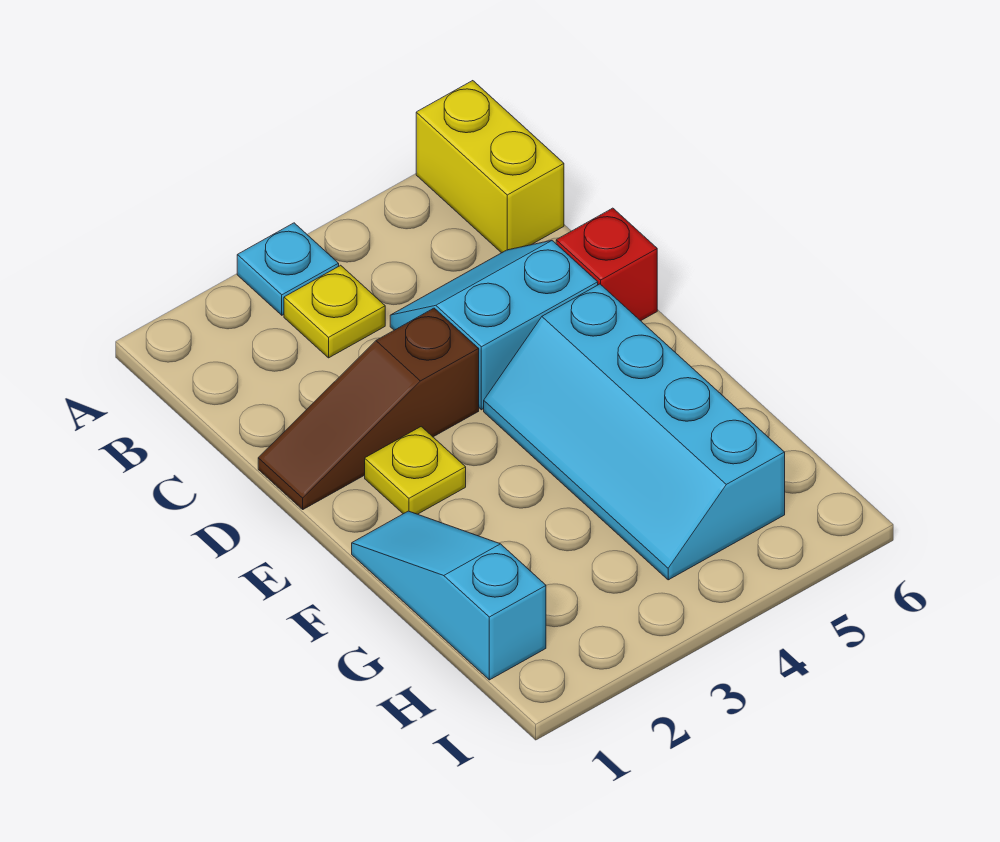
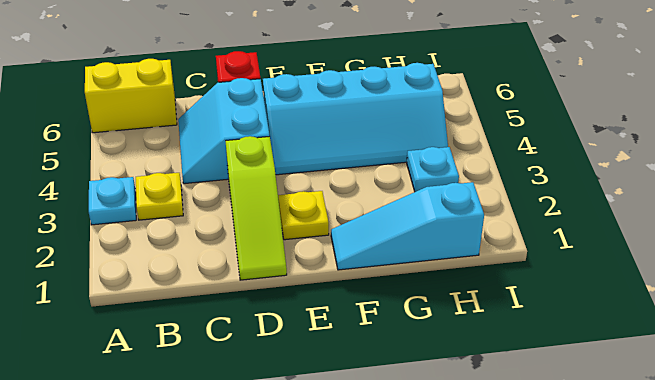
brown 1x3 slope [258,308,479,509] -> lime 1x3 slope [226,136,287,280]
none -> cyan 1x1 plate [407,147,459,192]

